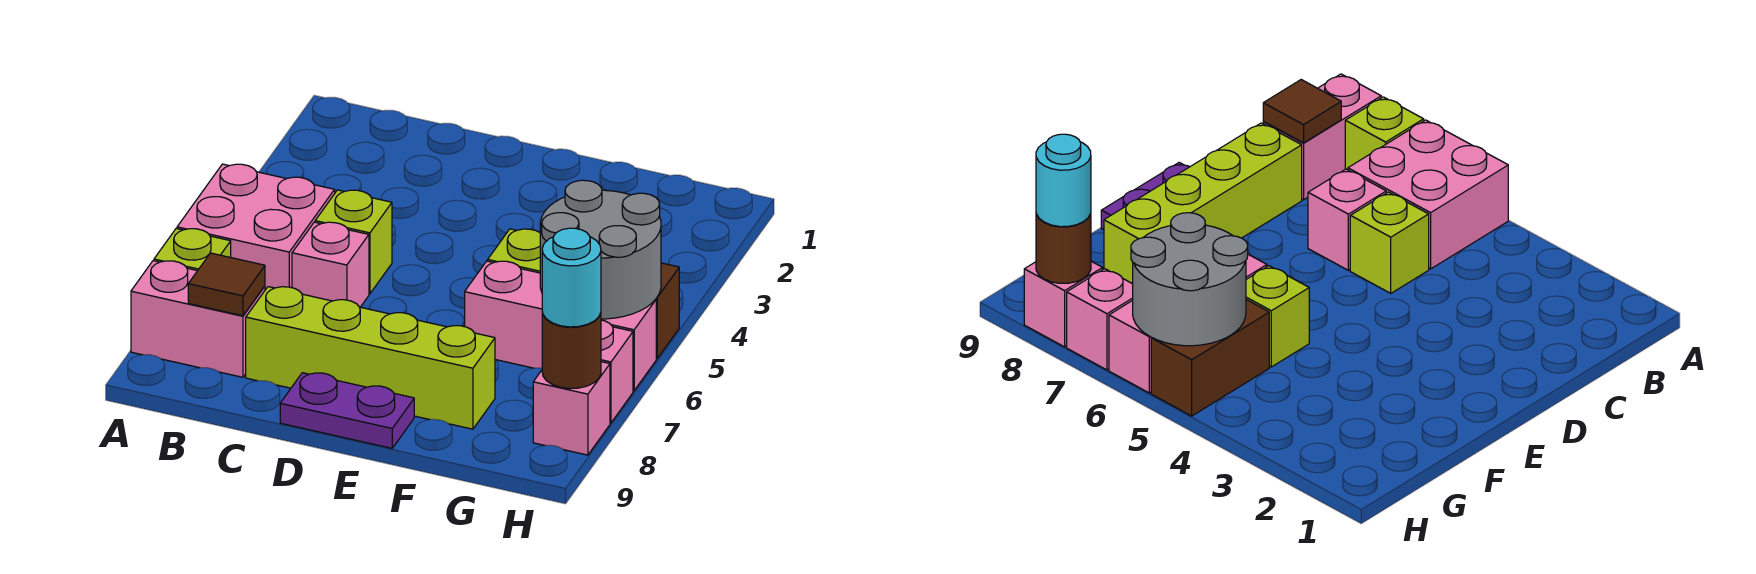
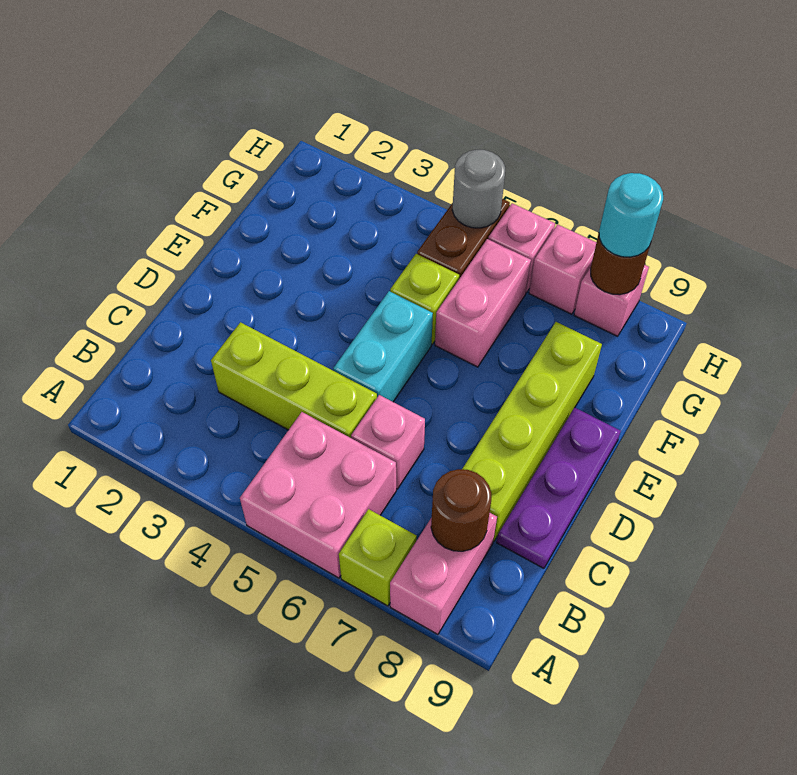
brown 1x1 tile [188,253,265,316] -> brown 1x1 round brick [431,469,491,551]
lime 1x1 brick [315,190,392,294] -> lime 1x3 brick [211,322,377,438]
none -> cyan 1x2 brick [333,291,433,402]
purple 1x2 plate [280,373,414,448] -> purple 1x3 plate [497,408,621,568]
grey 2x2 round brick [540,180,661,319] -> grey 1x1 round brick [452,150,505,228]

